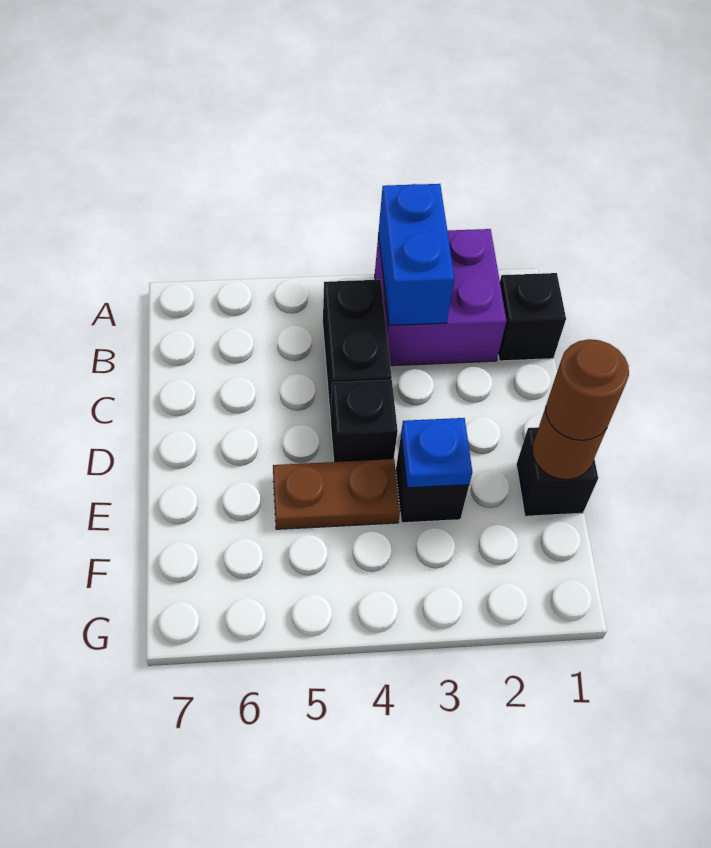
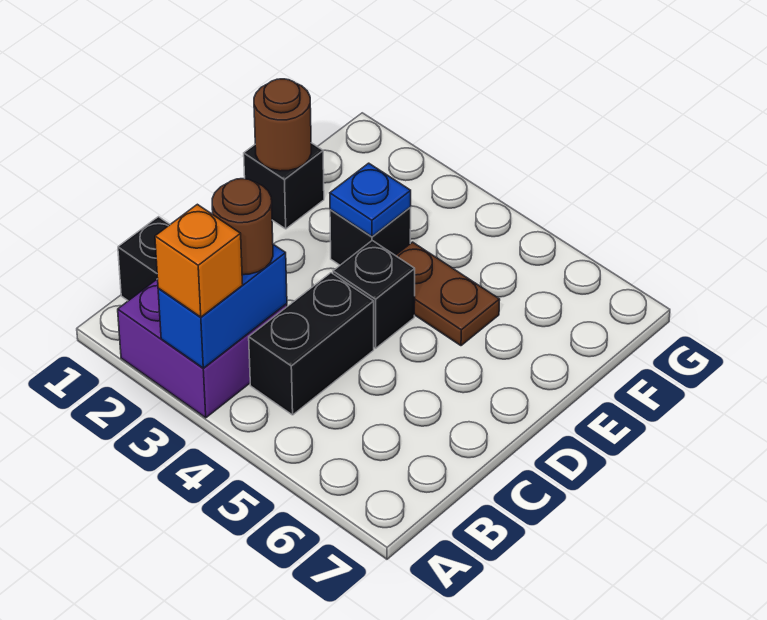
none -> orange 1x1 brick [155,204,243,317]
brown 1x1 round brick [546,339,629,440] -> brown 1x1 round brick moved to [212,179,273,275]

